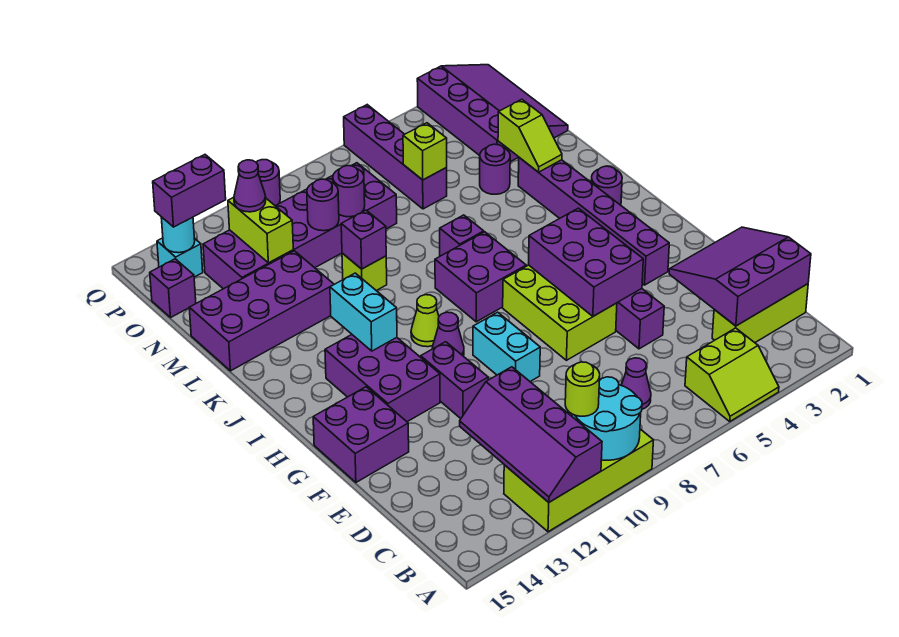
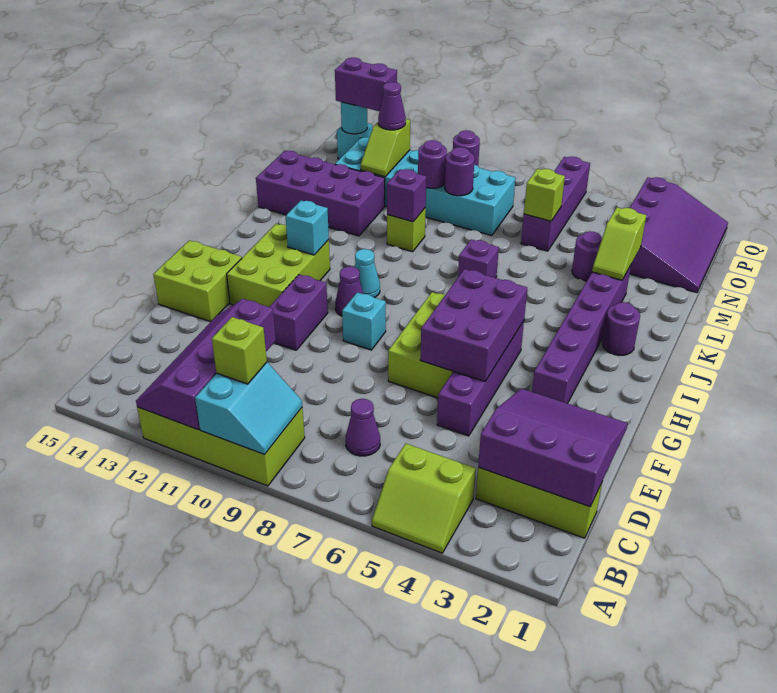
cyan 2x2 round brick [572,377,642,460] -> cyan 2x2 slope [195,362,302,455]
lime 1x1 round brick [565,362,600,416] -> lime 1x1 brick [212,317,267,384]
cyan 1x2 brick [473,312,540,381] -> cyan 1x1 brick [342,292,386,350]
purple 2x2 brick [313,387,409,482] -> lime 2x2 brick [153,240,242,322]
purple 2x3 brick [325,335,440,422] -> lime 2x3 brick [227,224,330,307]
purple 2x2 brick [435,232,526,322] -> none
lime 1x1 cone [411,295,439,347] -> cyan 1x1 cone [354,249,380,298]
cyan 1x2 brick [330,273,397,351] -> cyan 1x1 brick [286,201,329,255]
purple 2x6 brick [203,163,397,289] -> cyan 2x6 brick [335,137,515,236]
lime 1x2 brick [228,197,293,263] -> lime 1x2 slope [361,119,410,177]
purple 1x1 brick [150,259,196,317] -> none

